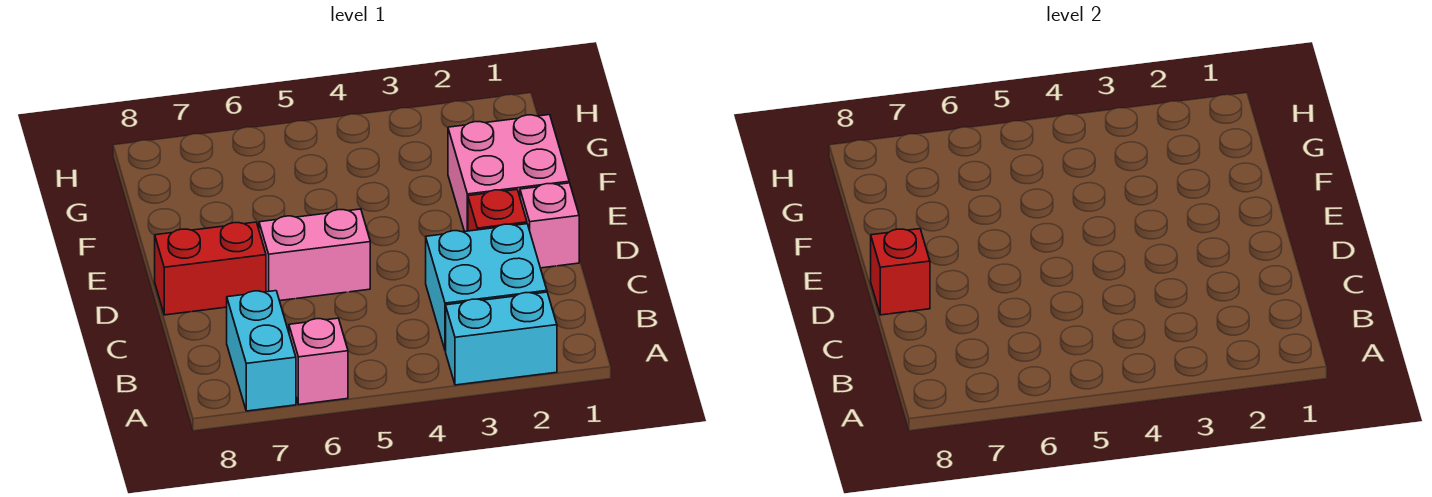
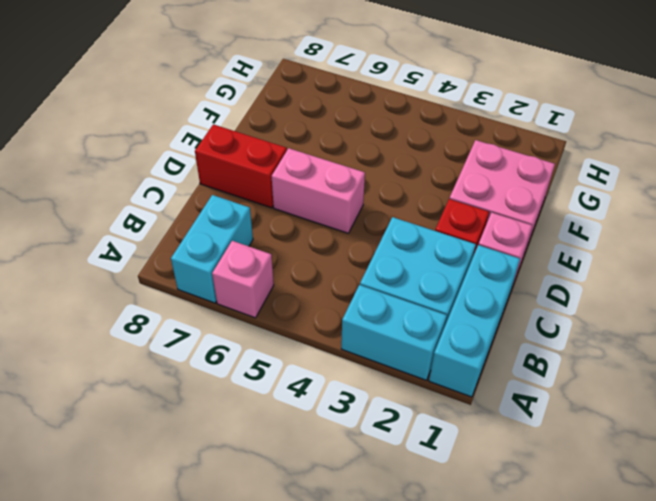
none -> cyan 1x3 brick [429,245,520,397]
red 1x1 brick [871,229,930,315] -> none

